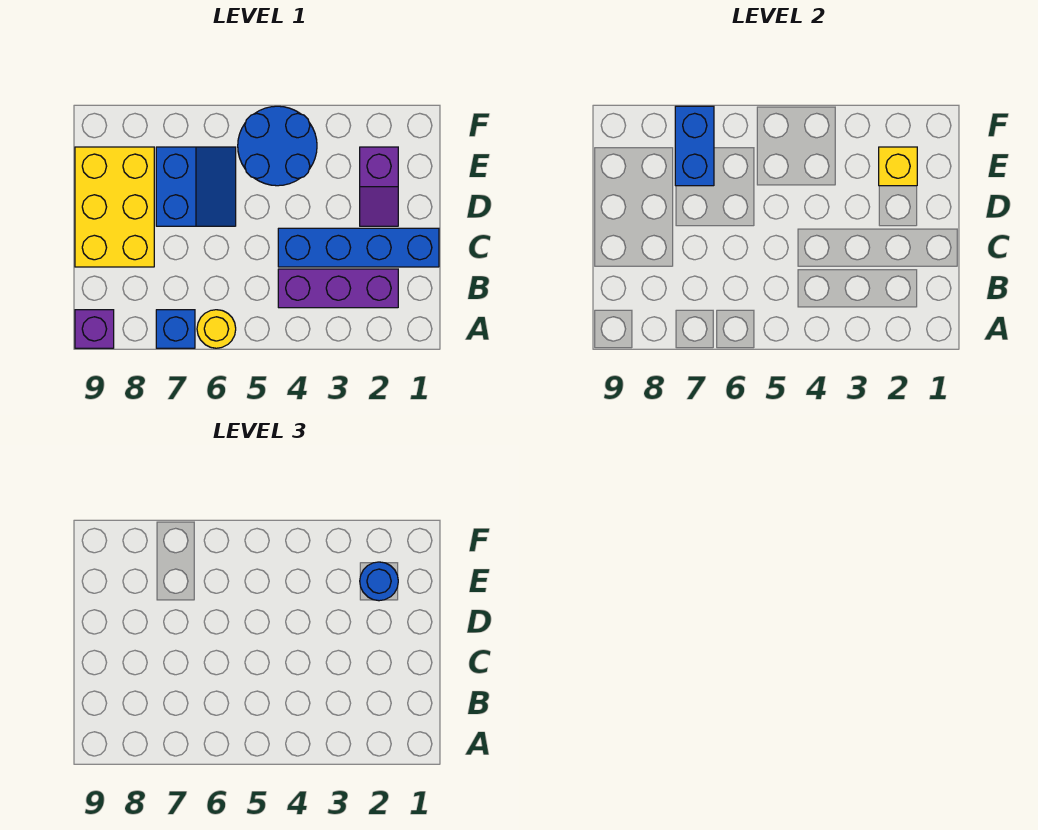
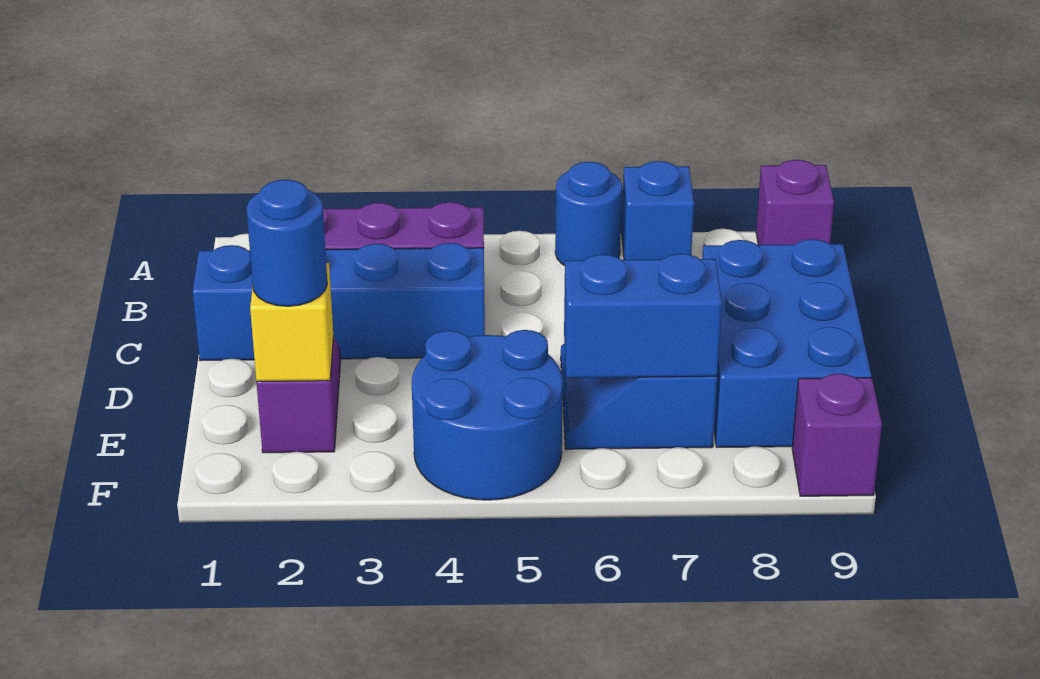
yellow 1x1 round brick [197,310,236,348] -> blue 1x1 round brick [555,162,622,266]
yellow 2x3 brick [75,147,154,267] -> blue 2x3 brick [702,239,871,447]
blue 1x2 brick [675,106,714,186] -> blue 1x2 brick turned to [564,254,722,378]
none -> purple 1x1 brick [792,374,882,496]

